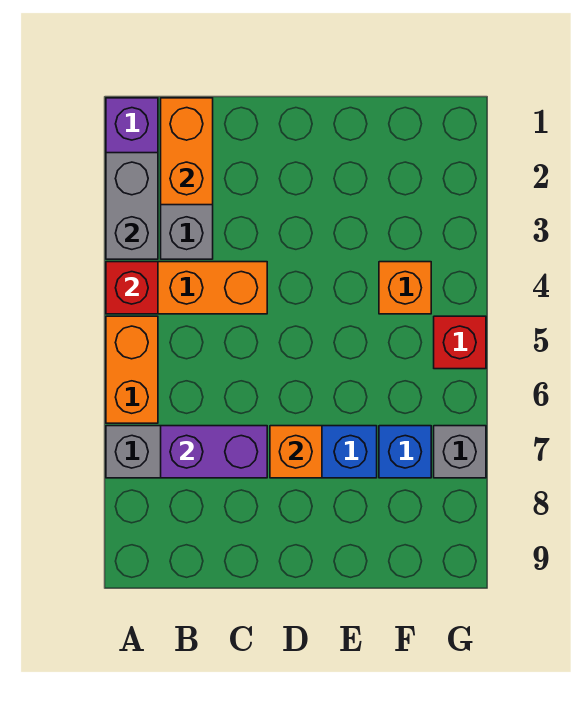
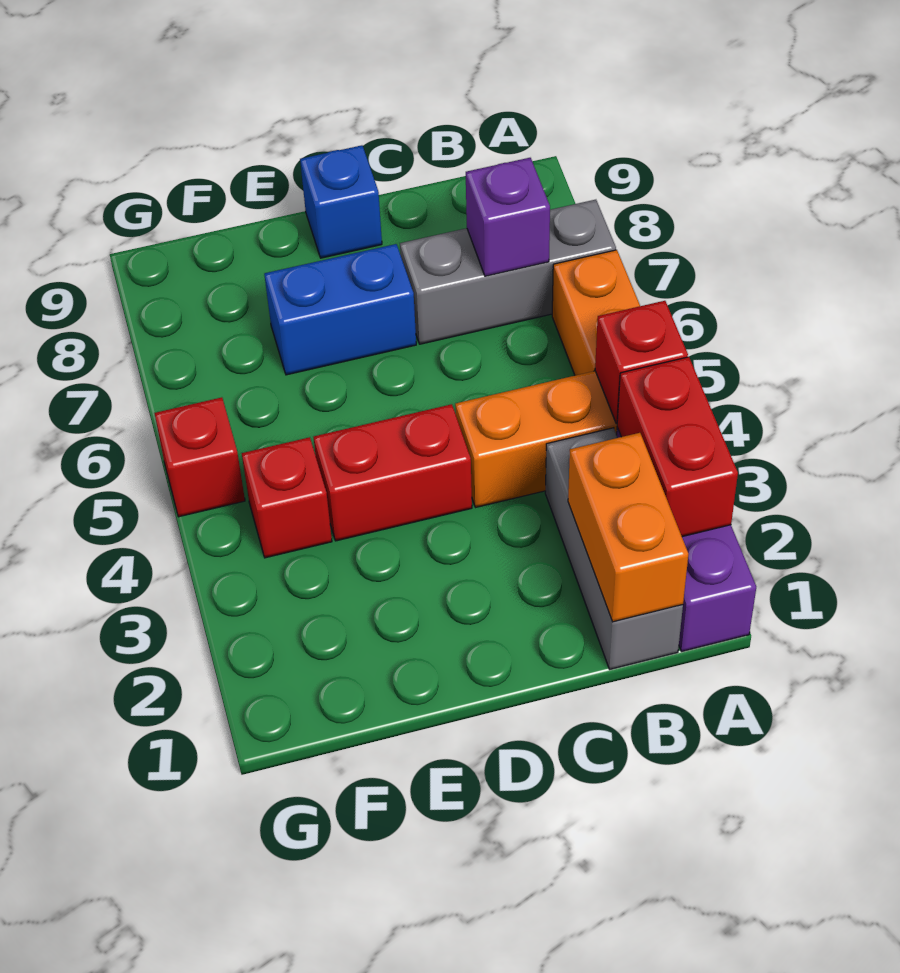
grey 1x2 brick [106,153,158,259] -> red 1x2 brick [617,357,738,537]
purple 1x2 brick [161,426,267,478] -> purple 1x1 brick [466,158,550,276]
none -> red 1x2 brick [314,404,472,541]
orange 1x1 brick [270,426,322,478] -> none
orange 1x1 brick [379,262,431,314] -> red 1x1 brick [242,437,332,558]
blue 1x1 brick [379,426,431,478] -> blue 1x1 brick moved to [300,145,382,258]
grey 1x1 brick [434,426,486,478] -> none

